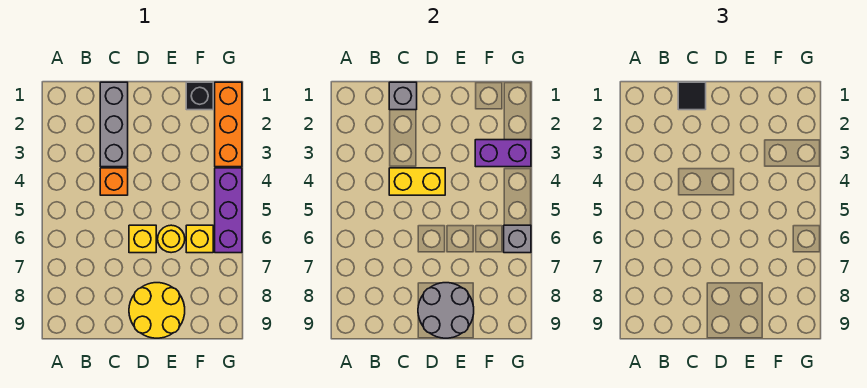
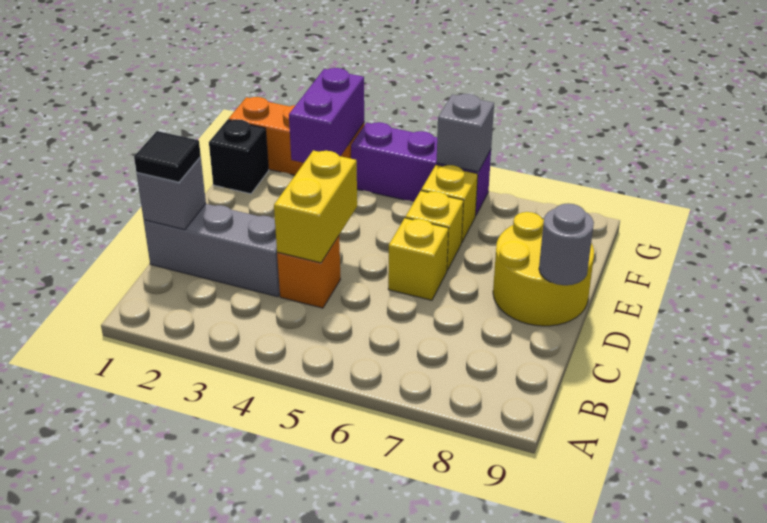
grey 2x2 round brick [418,283,474,338] -> grey 1x1 round brick [539,203,594,285]
yellow 1x1 round brick [158,225,185,253] -> yellow 1x1 brick [405,191,464,270]

